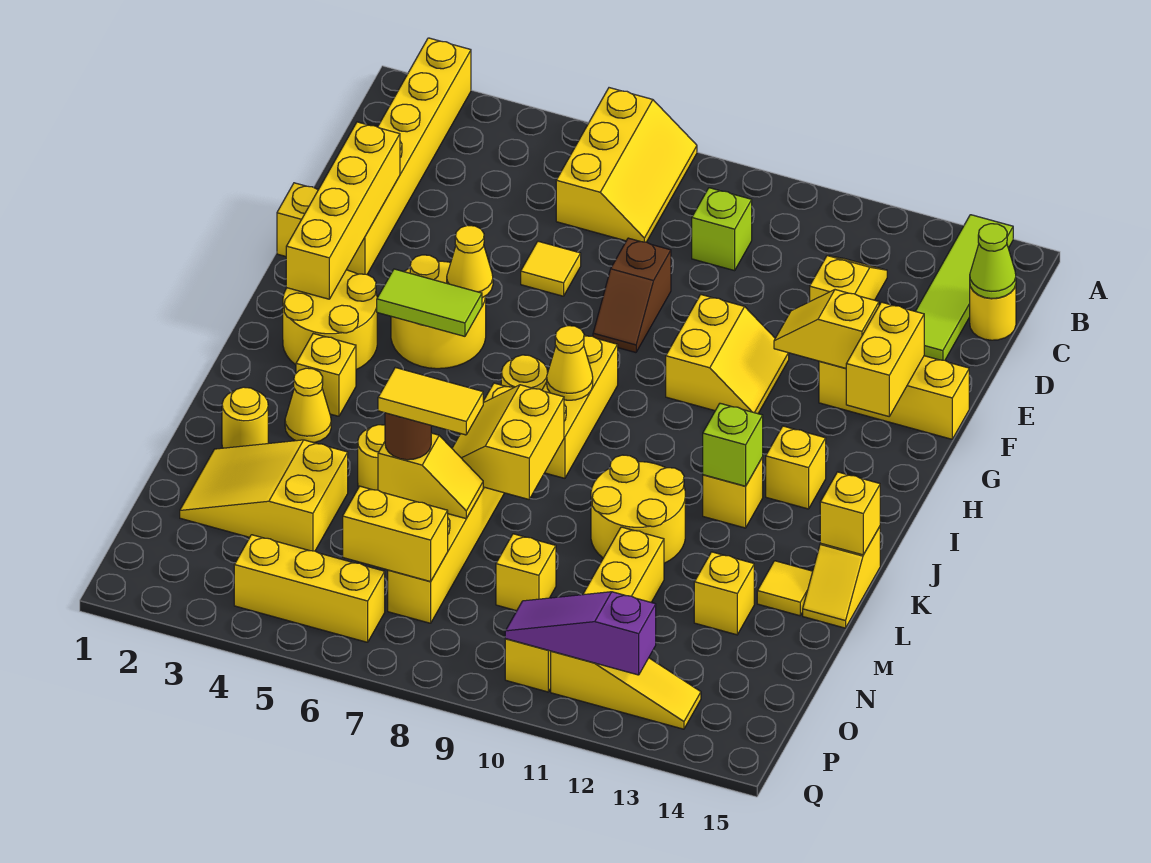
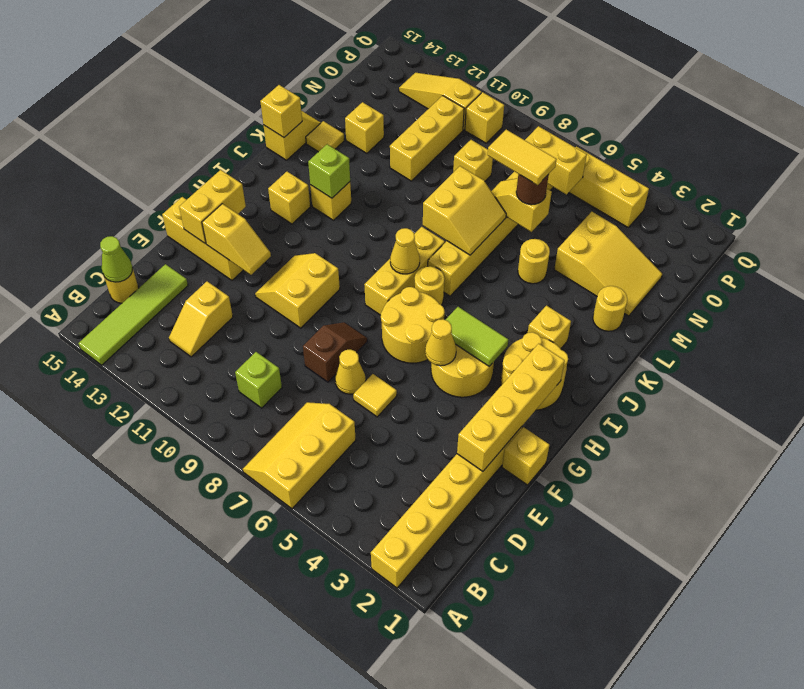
yellow 1x1 cone [285,368,331,443] -> yellow 1x1 cone moved to [335,350,366,394]
yellow 2x2 round brick [591,455,685,563] -> yellow 2x2 round brick moved to [381,287,445,363]
purple 1x3 slope [505,592,656,675] -> none

